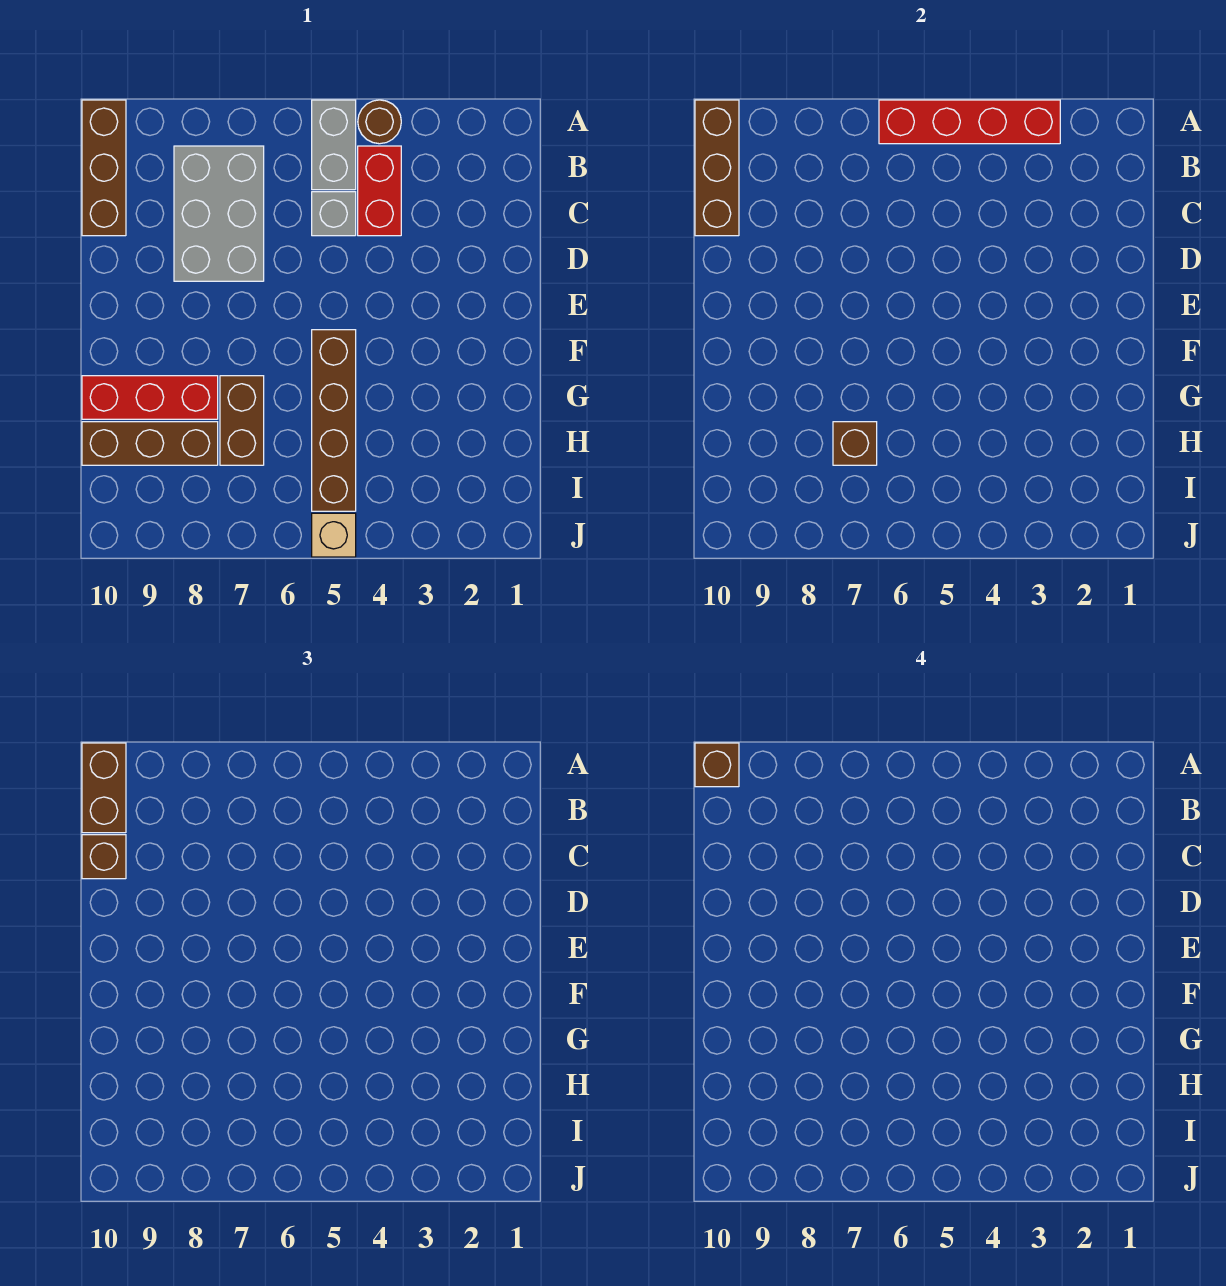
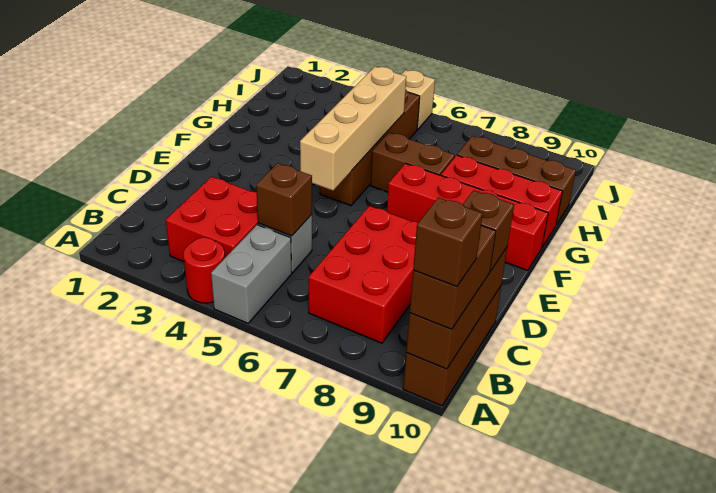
red 1x4 brick [879,100,1060,144] -> red 1x4 brick moved to [387,163,548,270]
brown 1x1 round brick [358,100,401,144] -> red 1x1 round brick [183,237,225,303]
red 1x2 brick [358,146,401,236] -> red 2x2 brick [166,177,258,262]
grey 2x3 brick [174,146,264,281] -> red 2x3 brick [309,206,419,343]
none -> tan 1x4 brick [300,67,406,191]
brown 1x2 brick [220,376,264,465] -> brown 1x2 brick turned to [371,133,455,192]
brown 1x1 brick [833,422,877,465] -> brown 1x1 brick moved to [256,163,312,236]

